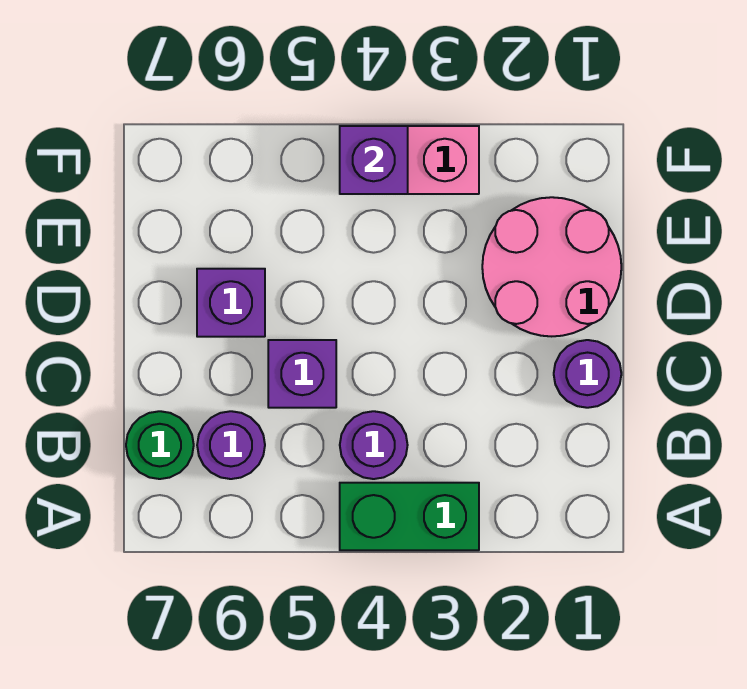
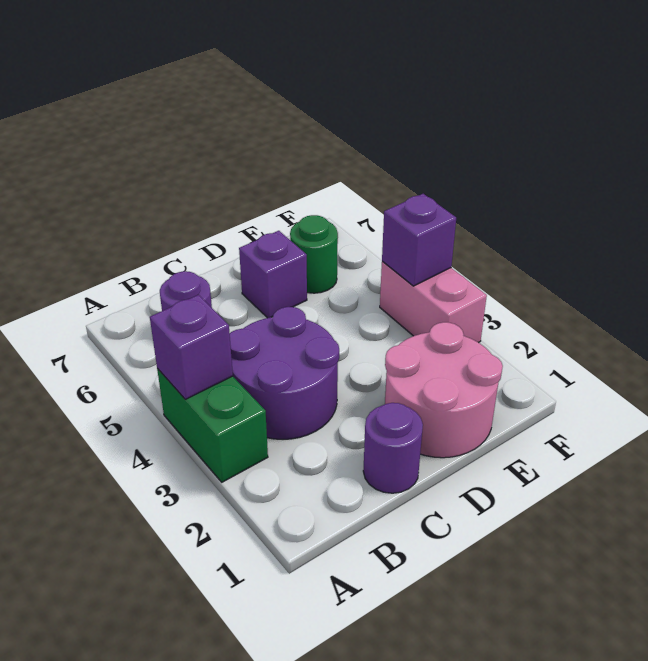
purple 1x1 round brick [340,411,408,479] -> purple 2x2 round brick [230,307,339,439]
green 1x1 round brick [126,411,194,479] -> green 1x1 round brick moved to [290,215,338,293]
purple 1x1 brick [268,340,336,408] -> purple 1x1 brick moved to [150,295,233,399]

